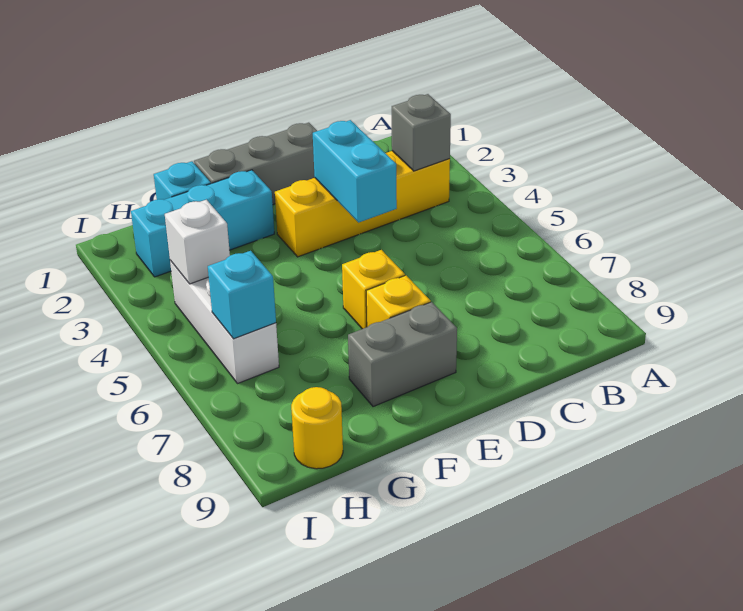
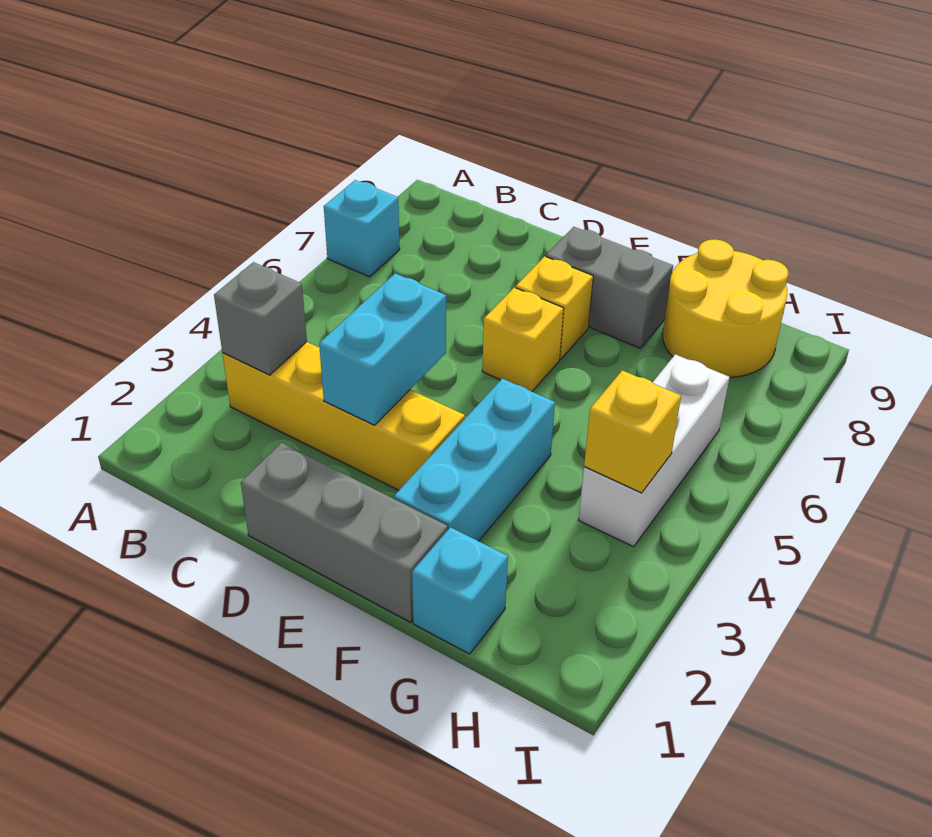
cyan 1x3 brick [131,170,274,277] -> cyan 1x3 brick turned to [394,379,555,541]
white 1x1 brick [165,200,230,284] -> yellow 1x1 brick [584,370,681,493]
cyan 1x1 brick [208,251,276,339] -> cyan 1x1 brick moved to [324,180,400,277]
yellow 1x1 round brick [291,387,343,469] -> yellow 2x2 round brick [662,239,789,377]

